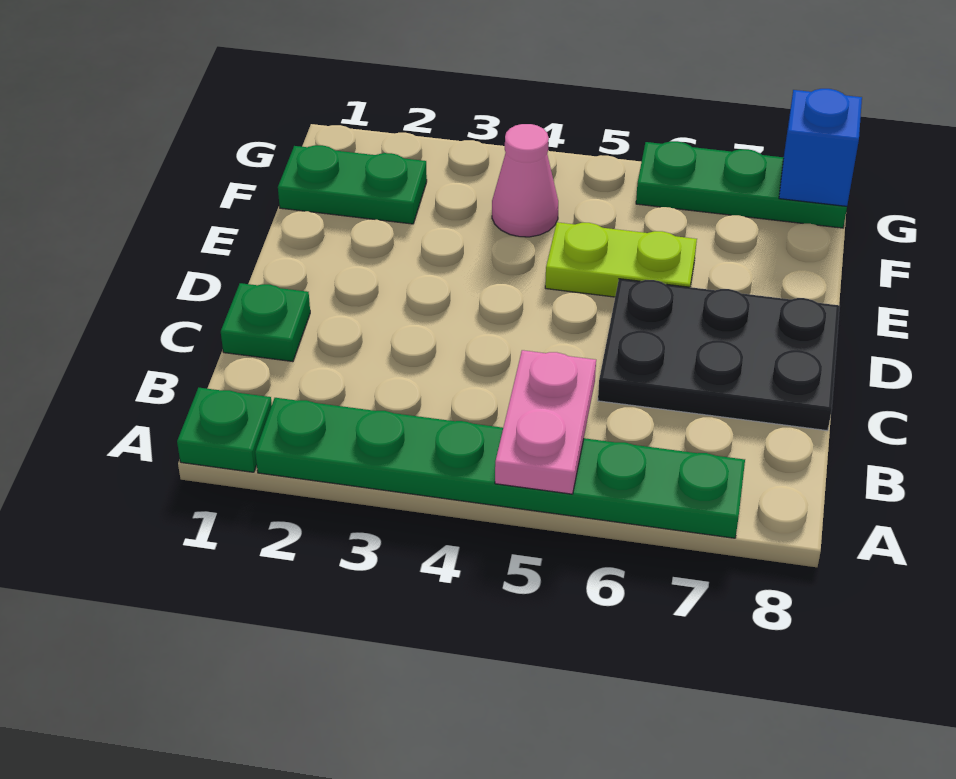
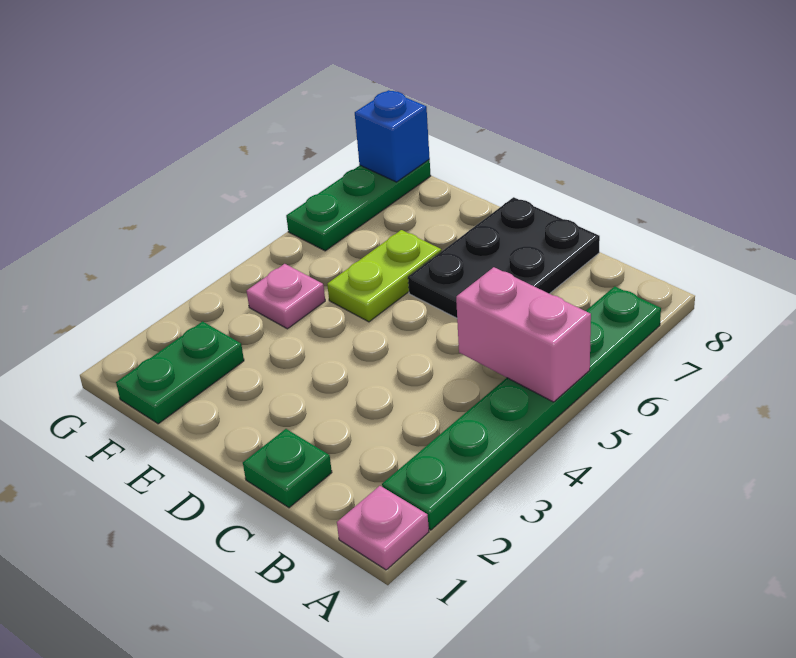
green 1x1 plate [177,388,272,472] -> pink 1x1 plate [337,486,429,570]
pink 1x2 plate [495,350,596,494] -> pink 1x2 brick [456,267,591,402]
pink 1x1 cone [492,124,558,237] -> pink 1x1 plate [247,264,325,329]

